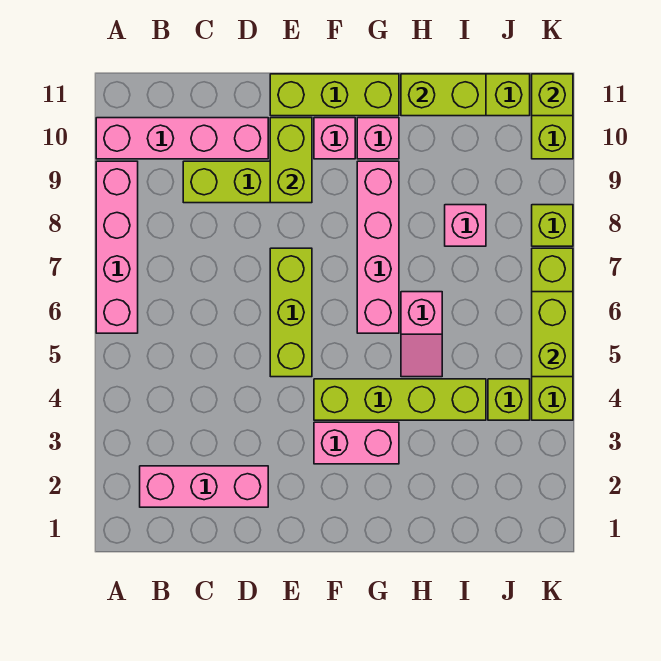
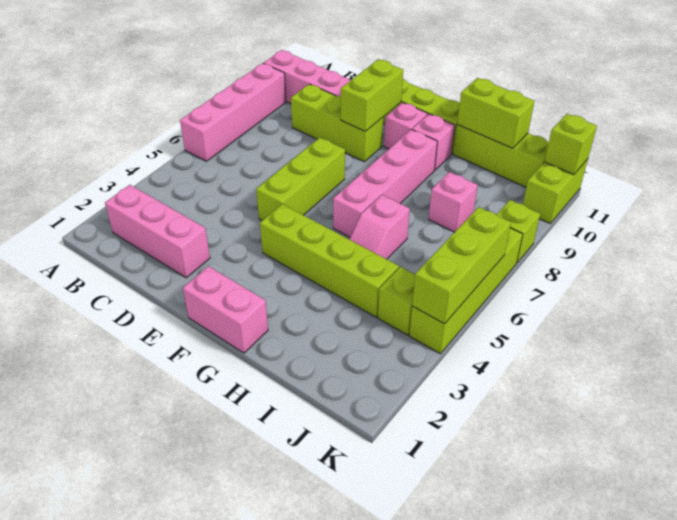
pink 1x2 brick [314,422,399,464] -> pink 1x2 brick moved to [183,266,268,353]
lime 1x2 brick [532,292,573,377] -> lime 1x3 brick [412,207,511,324]

